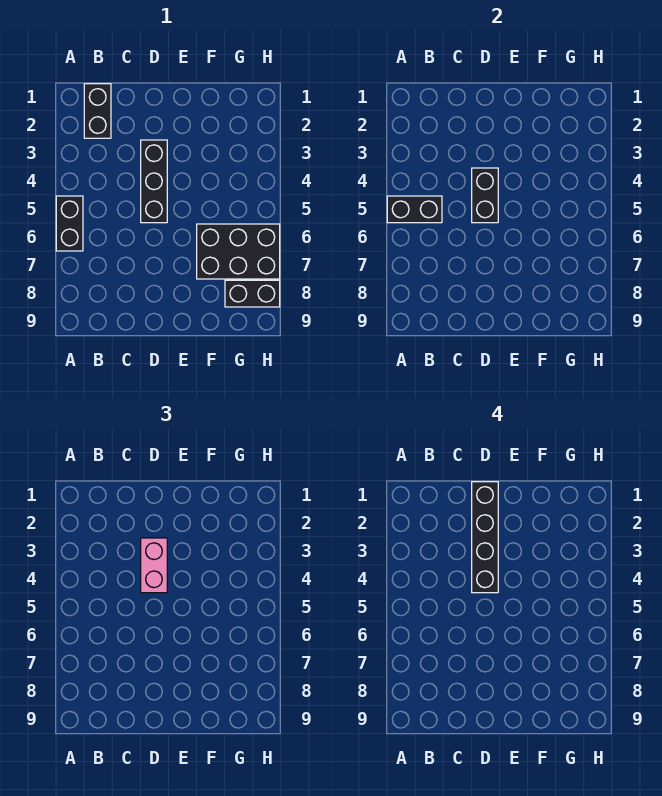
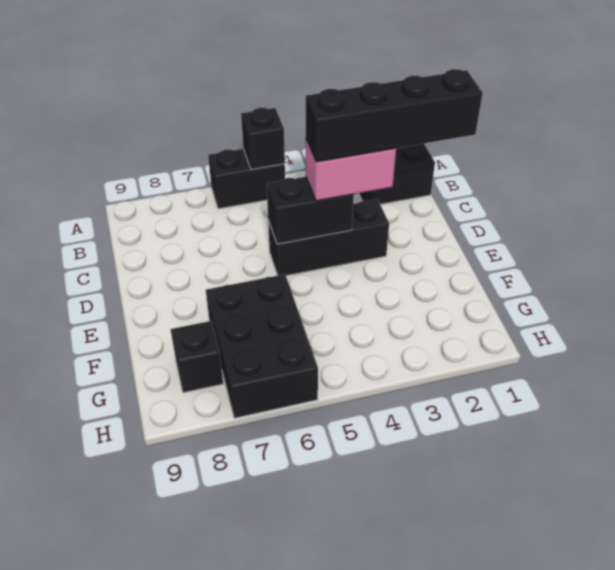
black 1x2 brick [387,196,442,223] -> black 1x1 brick [241,108,285,169]
black 1x2 brick [225,280,280,307] -> black 1x1 brick [170,321,223,393]

